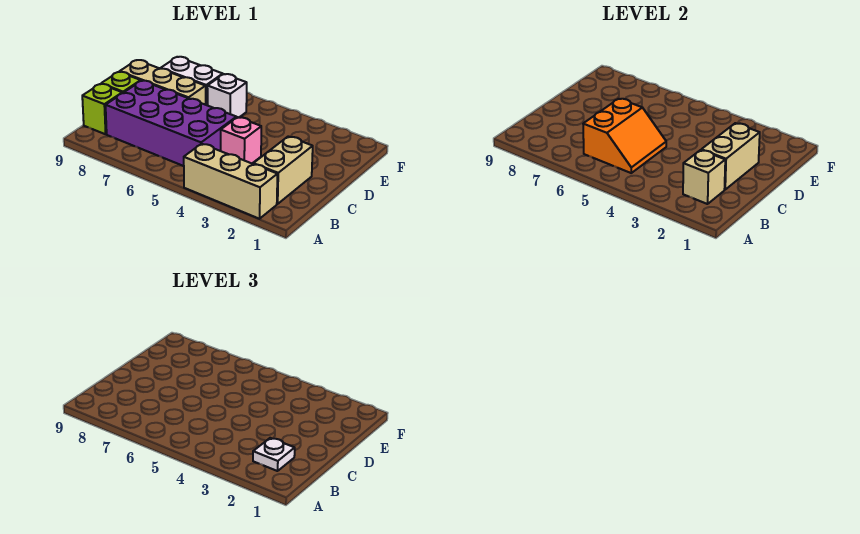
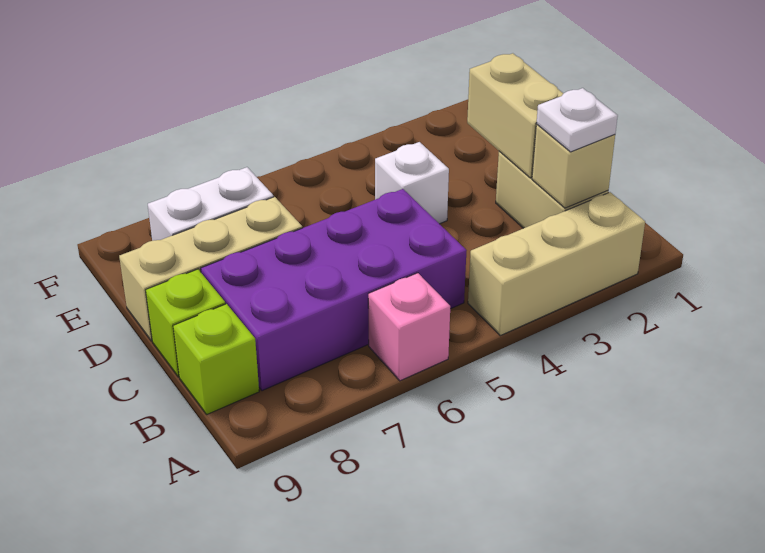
orange 2x2 slope [583,99,666,173] -> none
pink 1x1 brick [221,117,261,163] -> pink 1x1 brick moved to [368,273,450,381]
white 1x1 brick [207,74,247,117] -> white 1x1 brick moved to [375,142,449,224]

